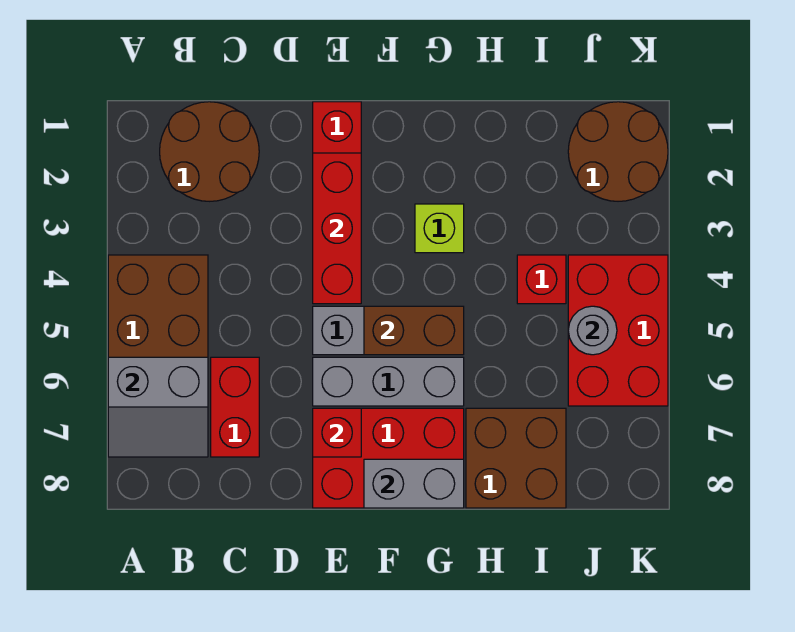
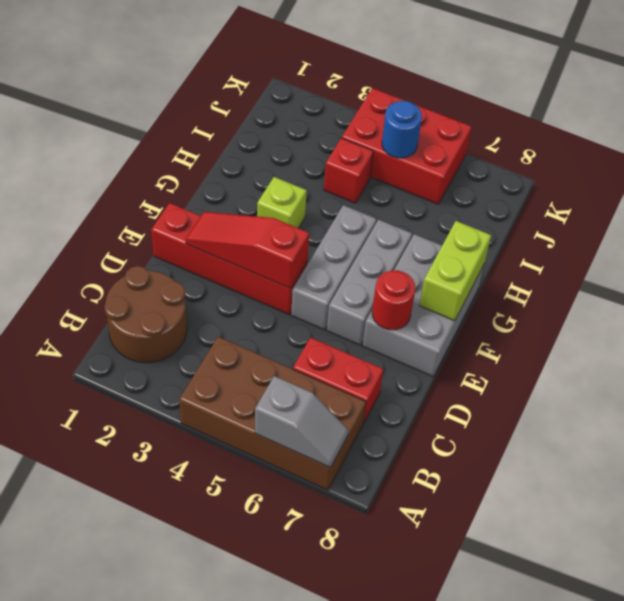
grey 2x2 slope [108,357,208,457] -> grey 1x2 slope [255,376,349,467]
red 1x3 brick [313,153,361,304] -> red 1x3 slope [186,212,309,289]
red 2x3 brick [313,408,464,508] -> grey 2x3 brick [363,234,484,377]
red 1x1 brick [313,408,361,457] -> red 1x1 round brick [372,270,415,330]
brown 1x2 brick [364,306,464,355] -> none
grey 1x2 brick [364,459,464,508] -> lime 1x2 brick [419,221,491,321]
brown 2x2 brick [466,408,566,508] -> none
brown 2x2 round brick [568,102,668,201] -> none
grey 1x1 round brick [568,306,617,355] -> blue 1x1 round brick [382,101,422,158]

